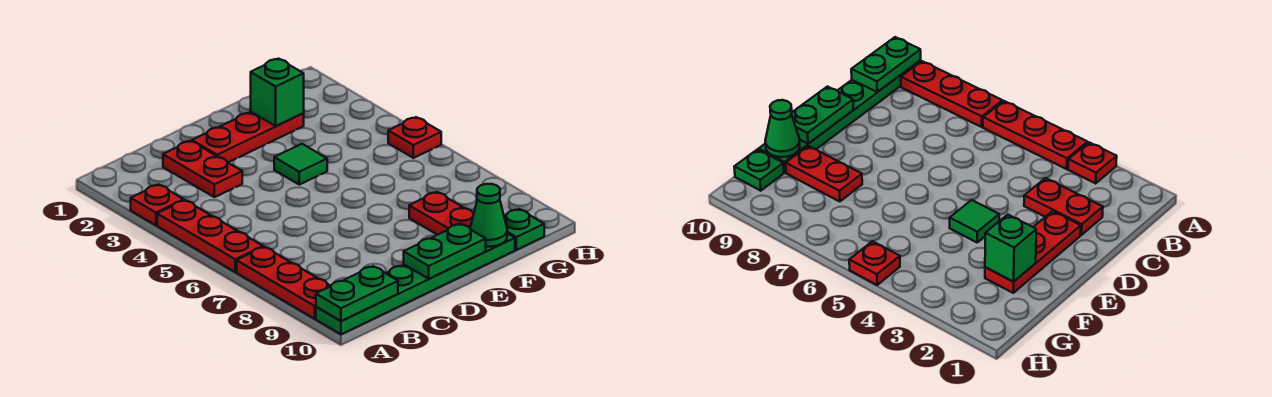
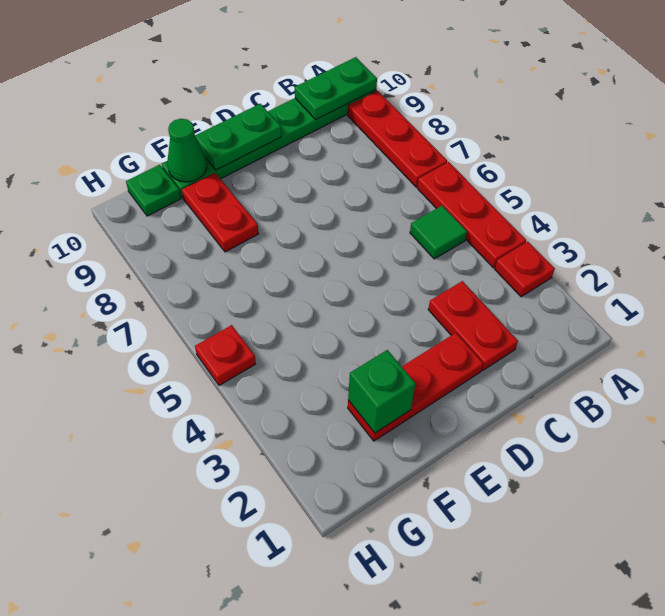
green 1x1 tile [274,144,327,185] -> green 1x1 tile moved to [410,206,467,259]

